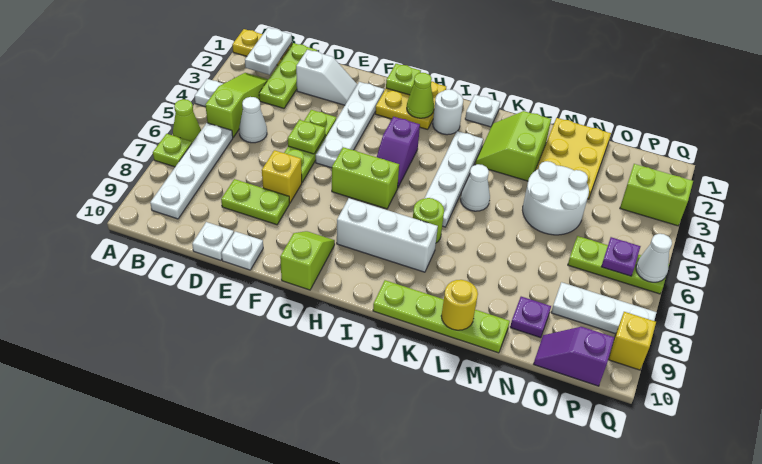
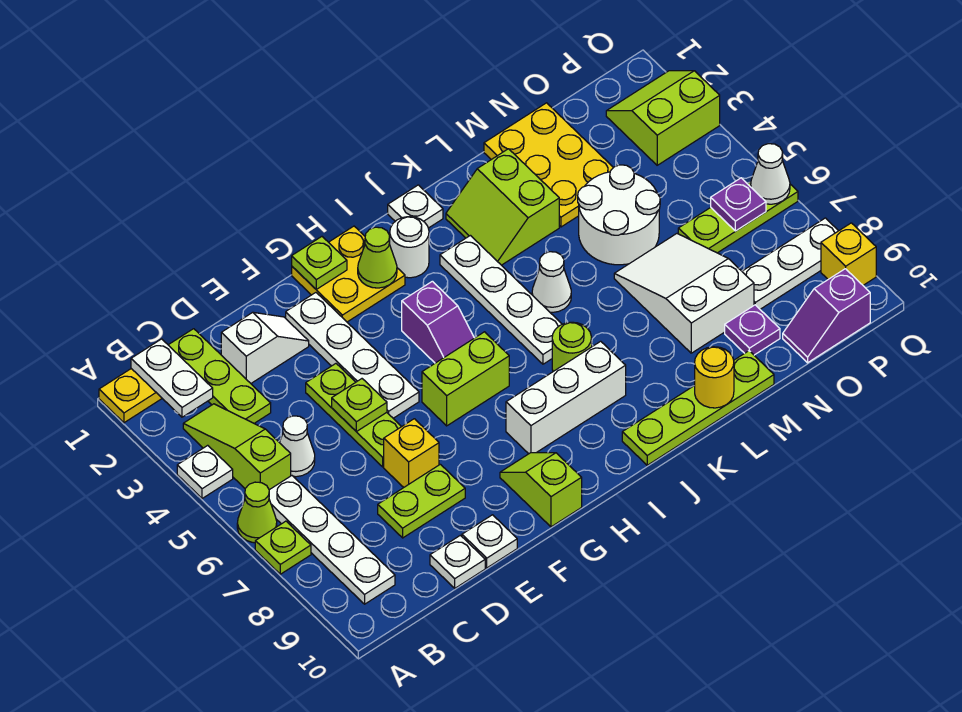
none -> white 2x3 slope [614,234,754,353]

